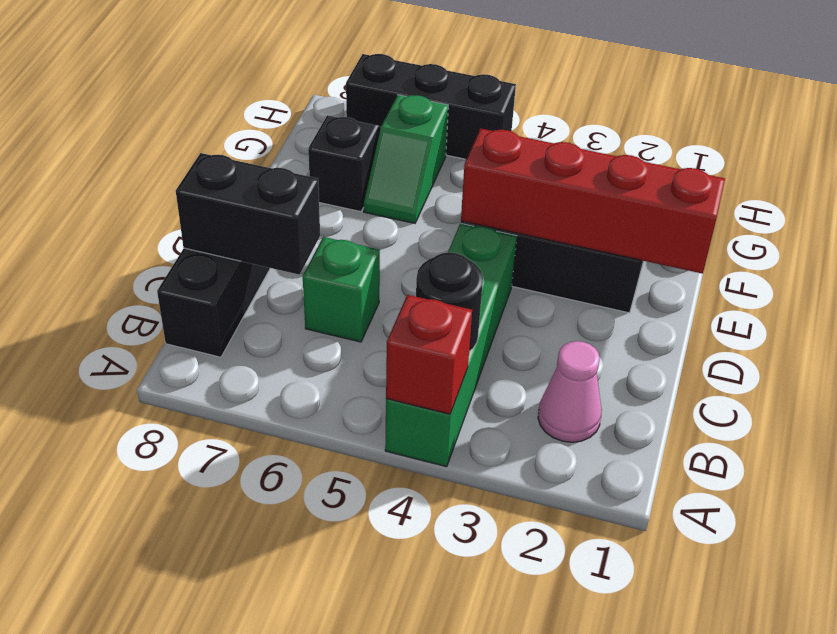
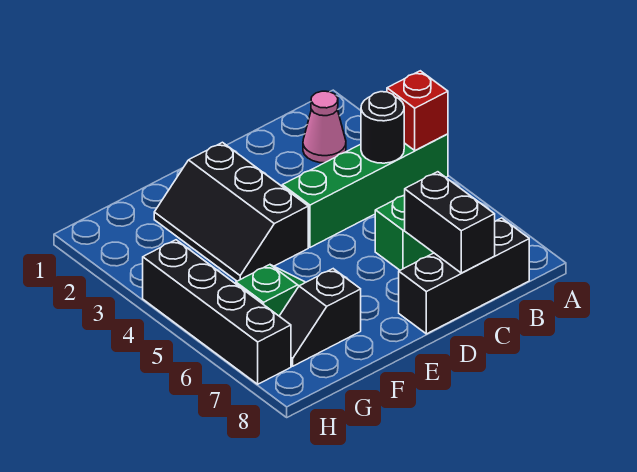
red 1x4 brick [461,128,725,274] -> none
black 1x3 brick [346,54,516,159] -> black 1x4 brick [143,240,291,384]

